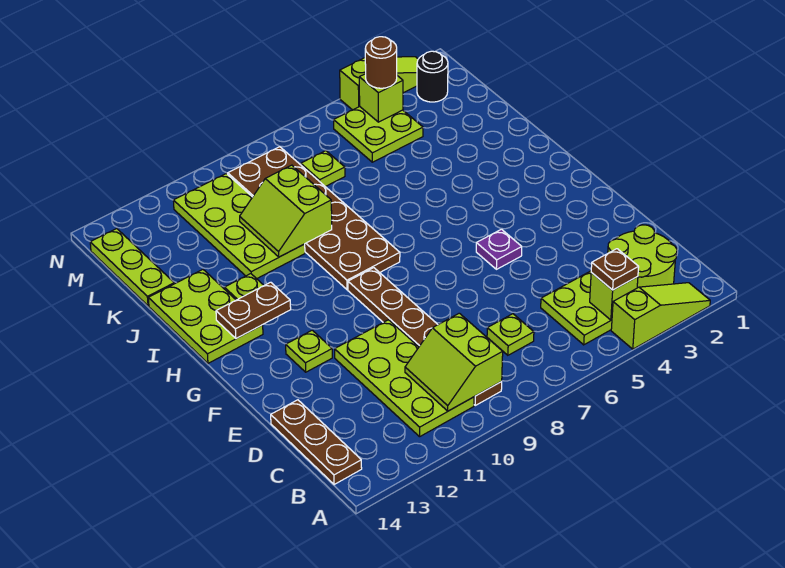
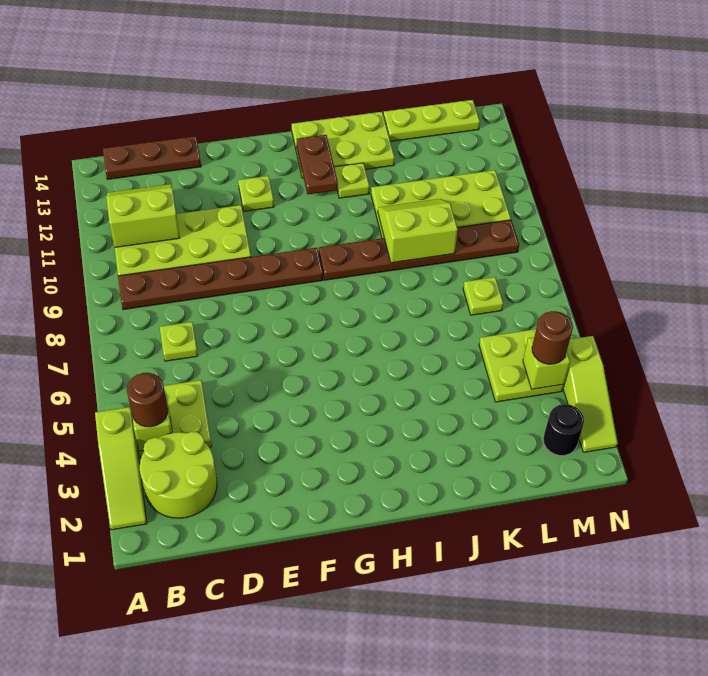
brown 1x1 plate [591,249,639,290] -> brown 1x1 round brick [127,373,168,427]
lime 2x2 slope [405,313,503,411] -> lime 2x2 slope moved to [106,184,180,247]
purple 1x1 plate [476,229,522,269] -> none
brown 2x6 plate [228,147,400,290] -> brown 1x6 plate [319,220,519,280]

